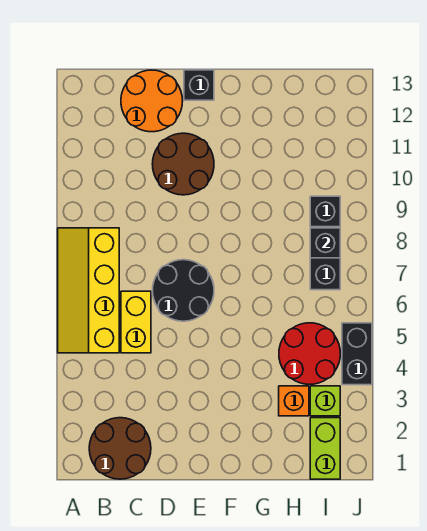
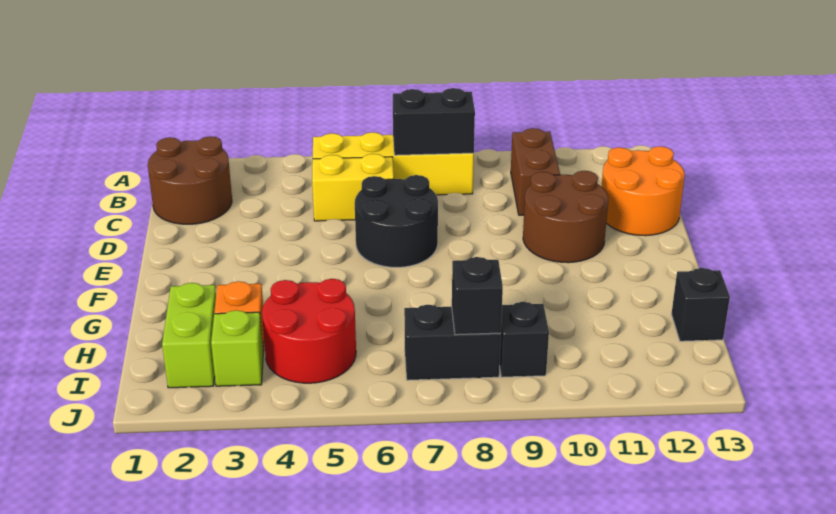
none -> brown 1x2 brick [511,128,560,215]
black 1x1 brick [184,70,214,100] -> black 1x1 brick moved to [672,268,730,341]
lime 1x2 brick [310,418,340,479] -> lime 1x2 brick turned to [162,283,216,388]
black 1x2 brick [342,323,372,385] -> black 1x2 brick moved to [393,88,475,155]

